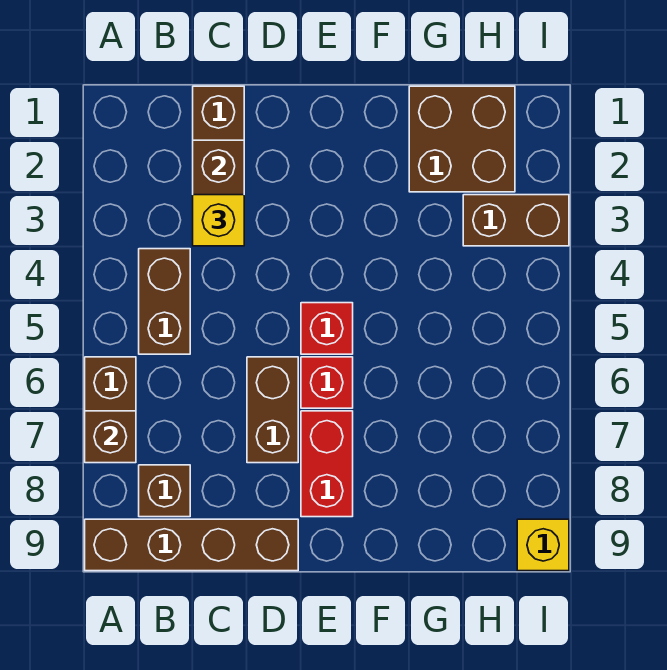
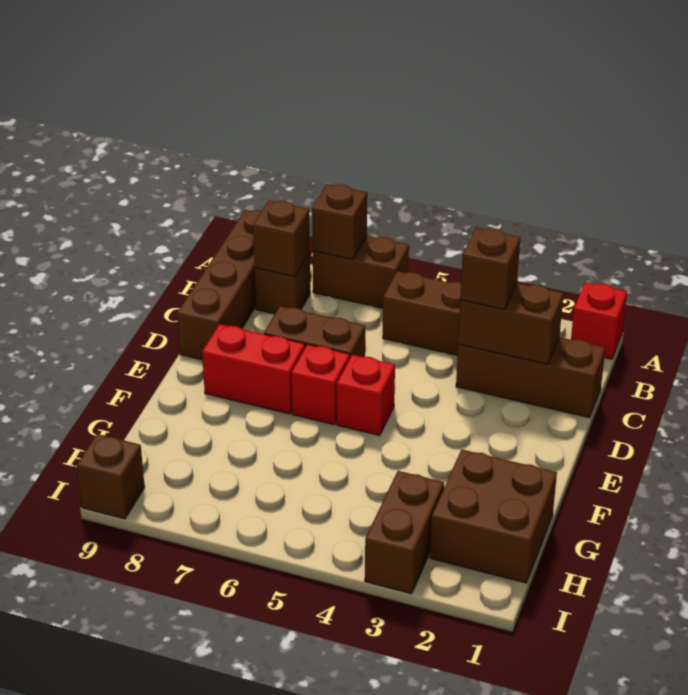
none -> red 1x1 brick [571,282,627,359]
none -> brown 1x1 brick [253,200,310,277]
yellow 1x1 brick [193,195,244,246] -> brown 1x1 brick [460,228,520,310]
yellow 1x1 brick [517,519,569,571] -> brown 1x1 brick [77,434,145,519]

